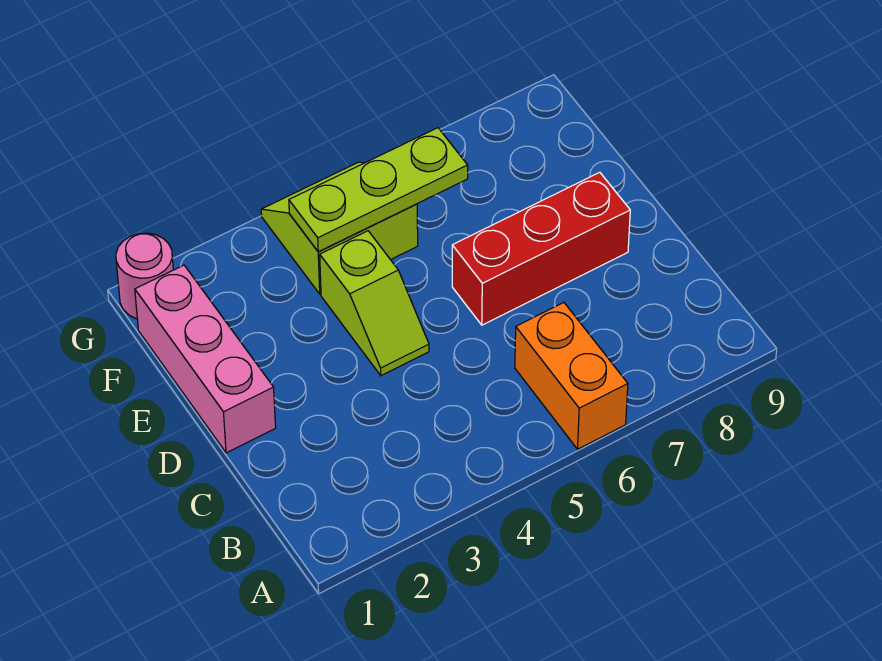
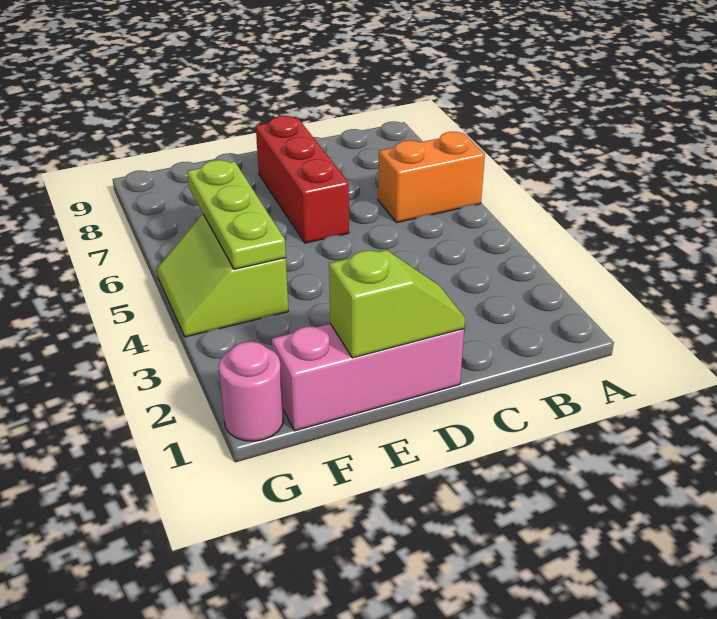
lime 1x2 slope [320,231,429,376] -> lime 1x2 slope moved to [329,250,465,358]

